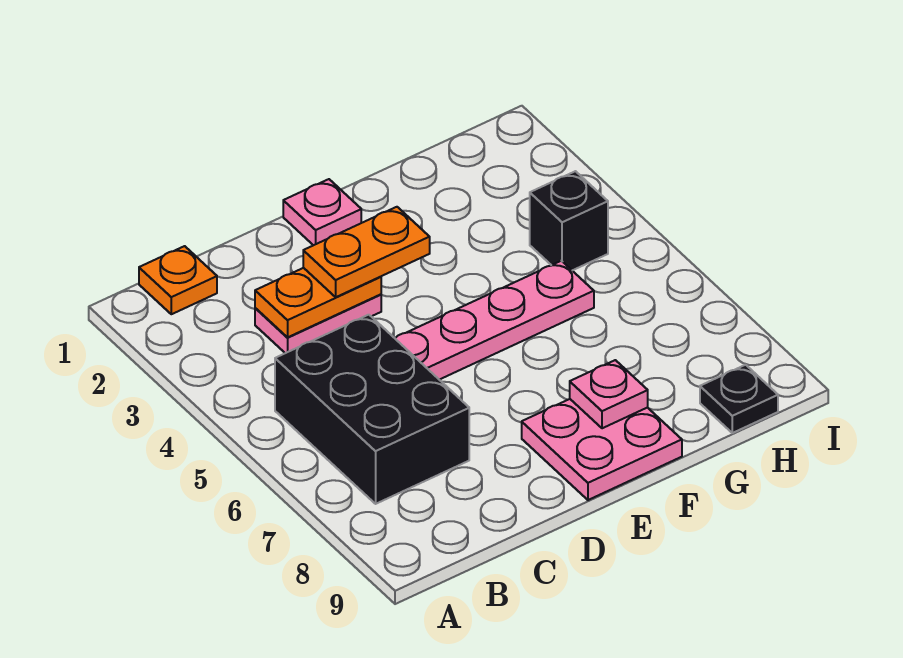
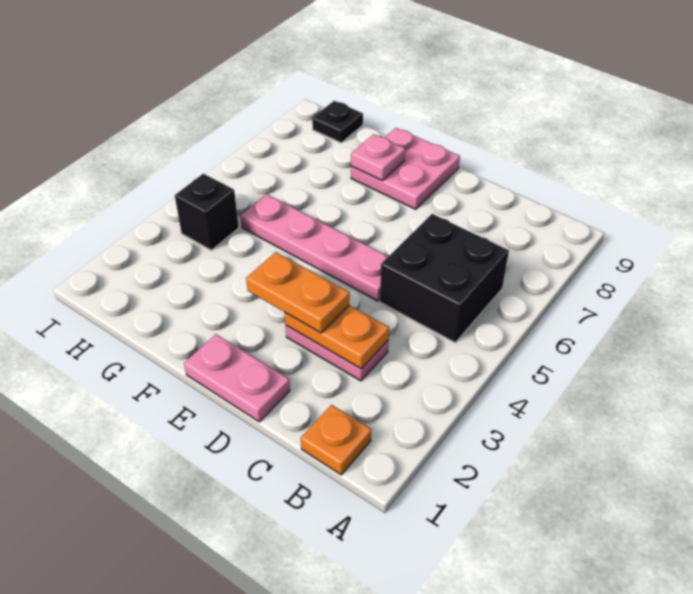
black 2x3 brick [275,315,469,504] -> black 2x2 brick [380,214,509,342]
pink 1x1 plate [283,179,361,245] -> pink 1x2 plate [184,334,290,422]

